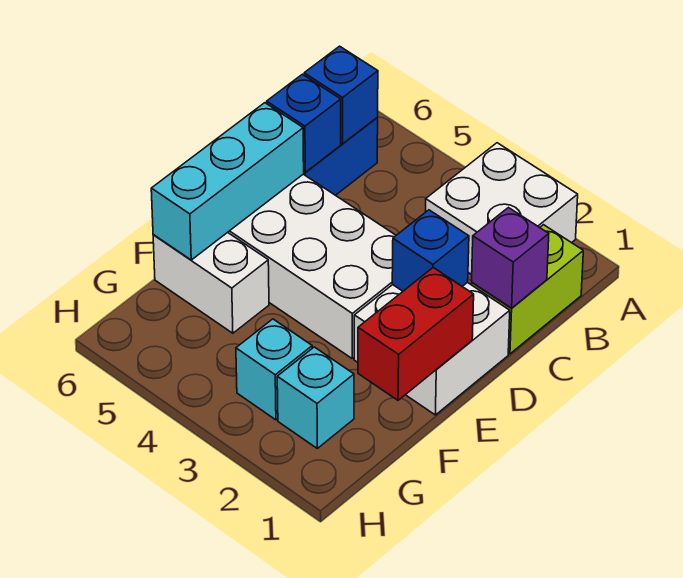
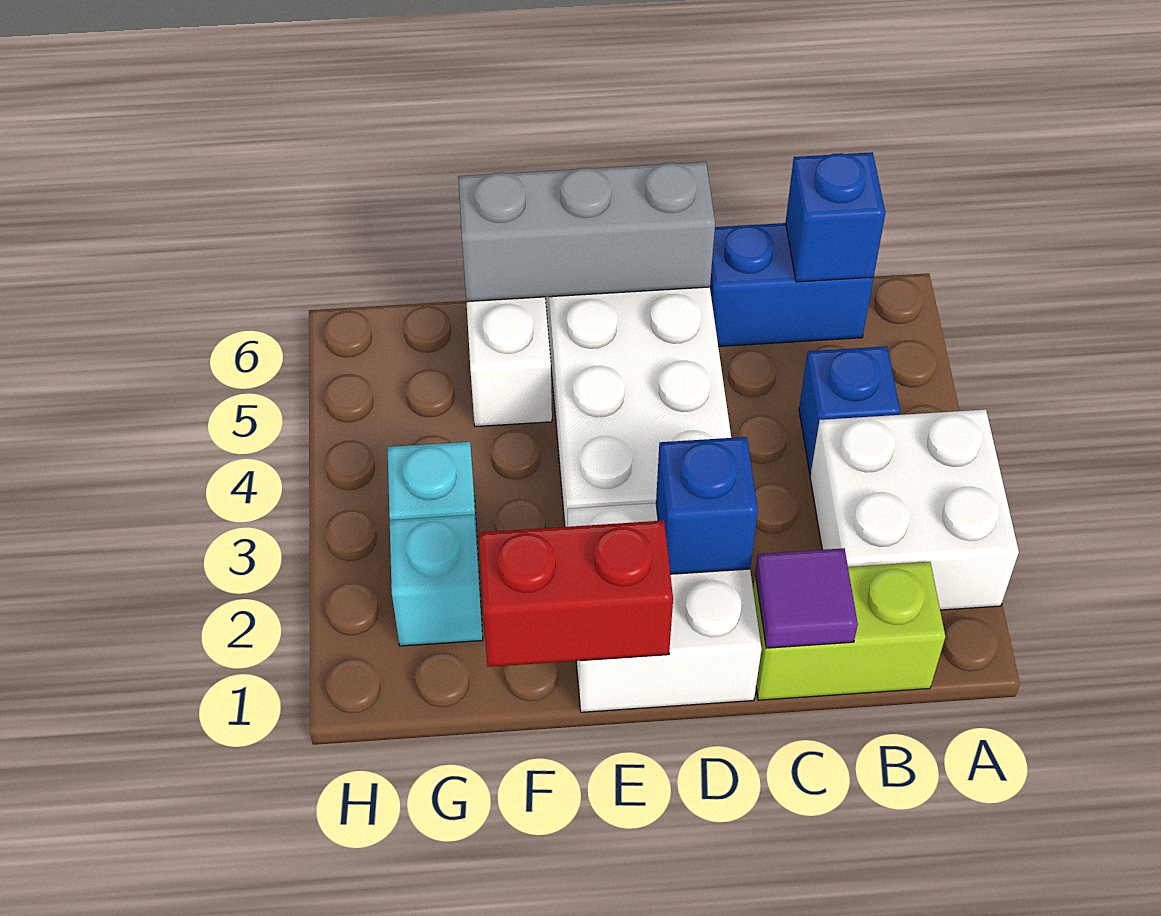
purple 1x1 brick [472,208,549,308] -> purple 1x1 tile [755,548,858,648]
blue 1x1 brick [267,74,341,172] -> blue 1x1 brick moved to [799,346,900,473]
cyan 1x3 brick [151,103,304,260] -> grey 1x3 brick [458,162,715,302]

